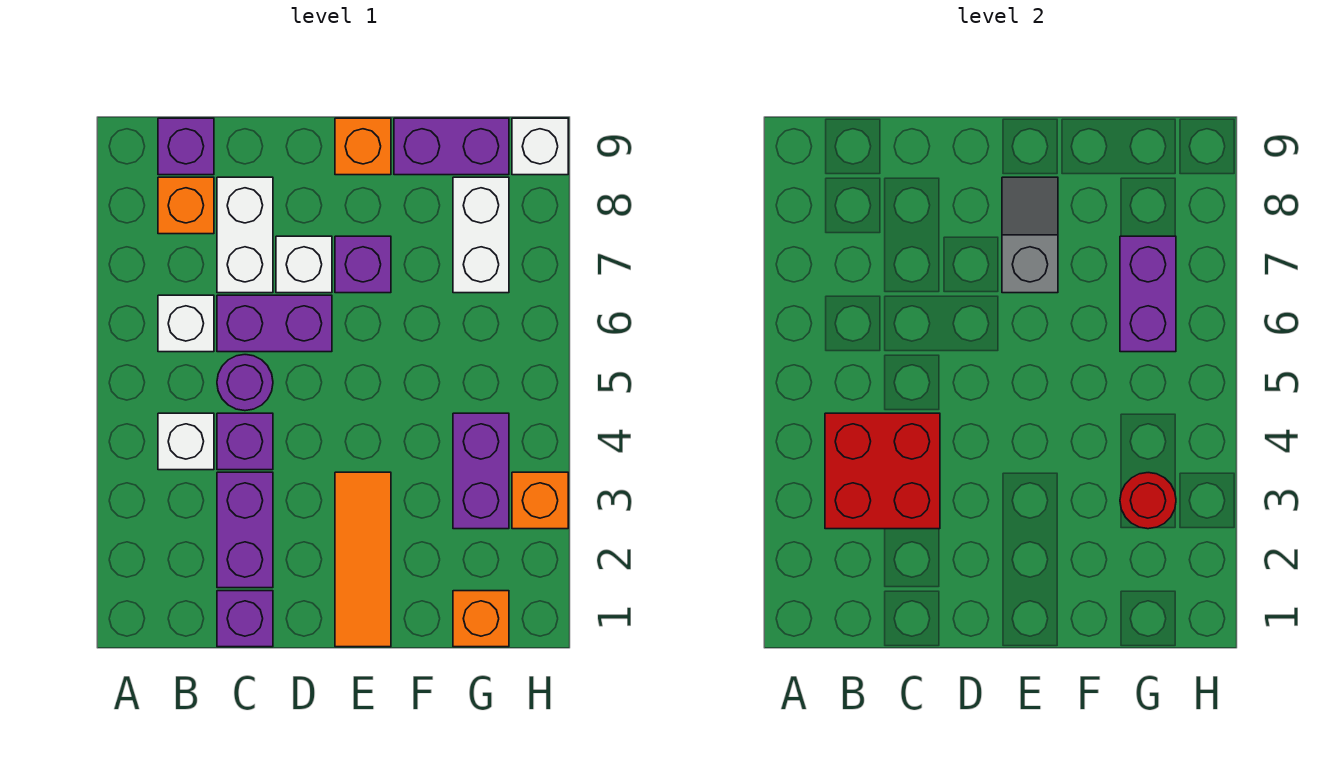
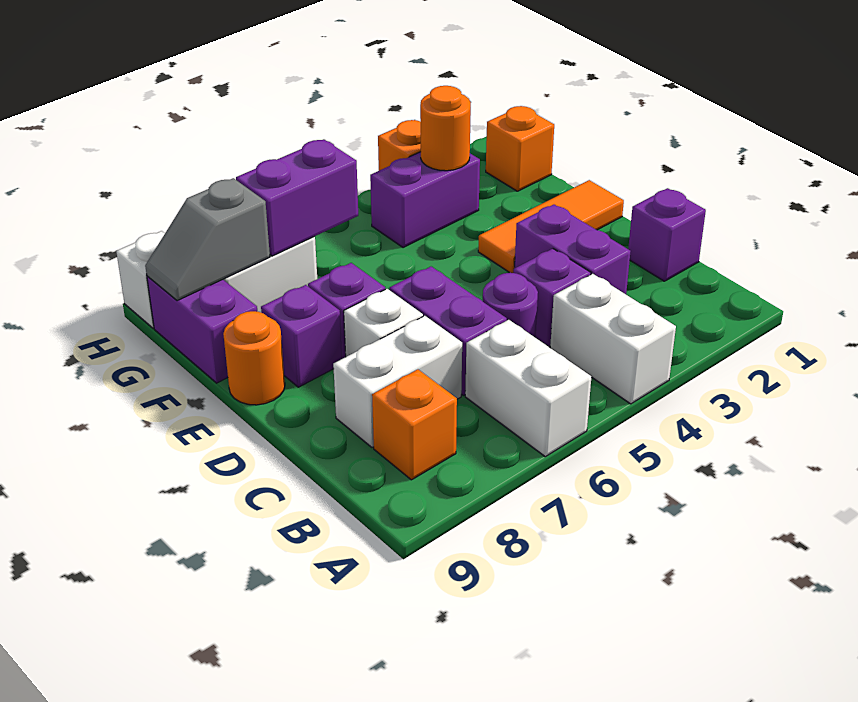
red 2x2 brick [825,413,940,529] -> none
white 1x1 brick [158,413,214,470] -> white 1x2 brick [550,274,676,404]
white 1x1 brick [158,295,214,352] -> white 1x2 brick [465,320,591,457]
purple 1x1 brick [158,118,214,175] -> purple 1x1 brick moved to [261,285,342,387]
purple 1x2 brick [217,472,273,588] -> purple 1x2 brick turned to [515,205,631,294]
grey 1x2 slope [1002,177,1058,293] -> grey 1x2 slope moved to [145,178,270,301]
orange 1x1 brick [335,118,391,175] -> orange 1x1 round brick [223,311,285,405]
red 1x1 round brick [1120,473,1176,529] -> orange 1x1 round brick [420,86,471,171]

